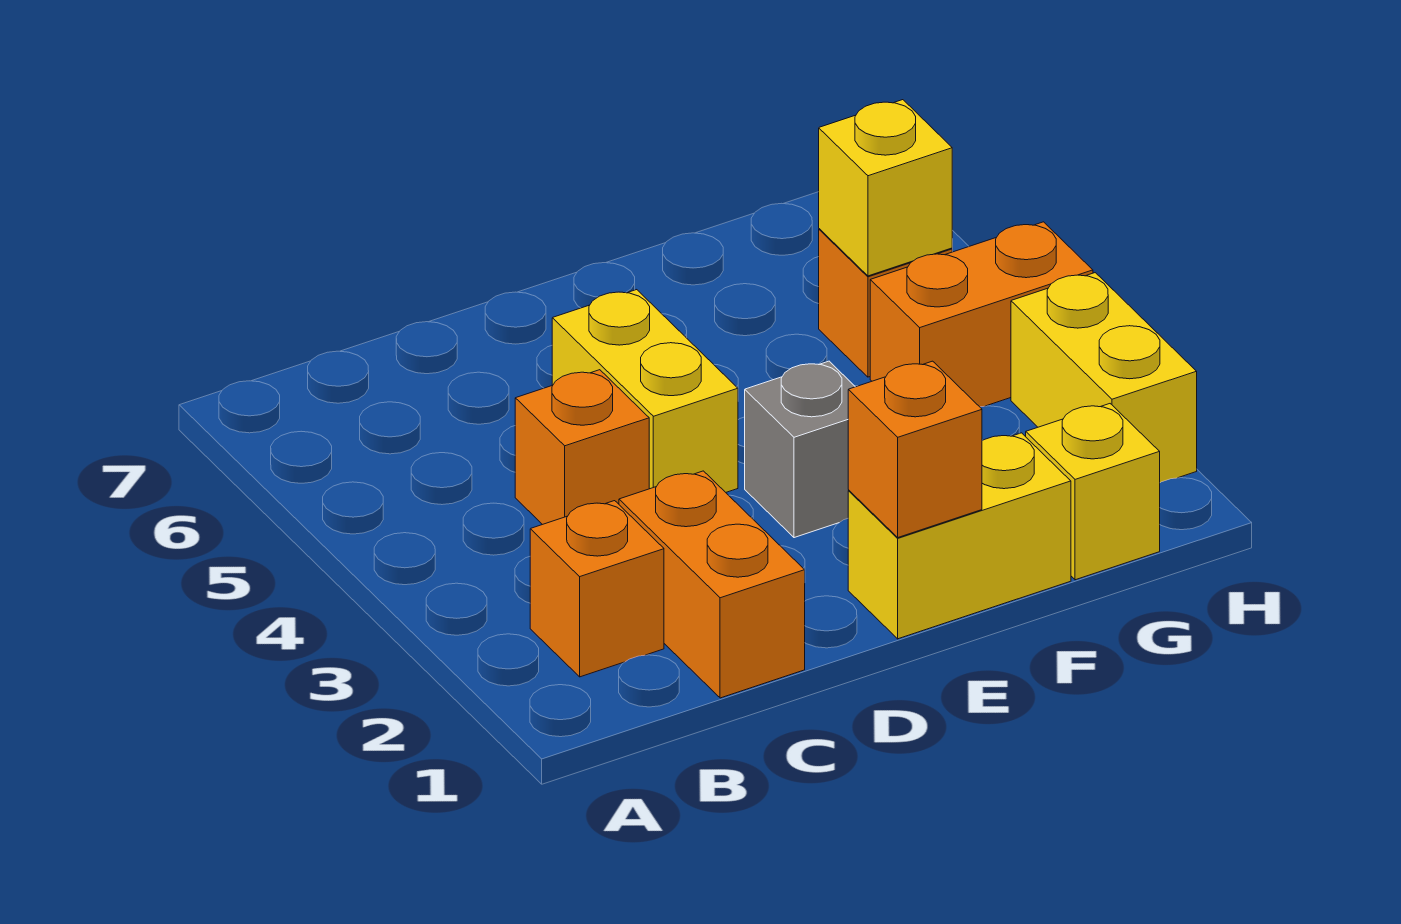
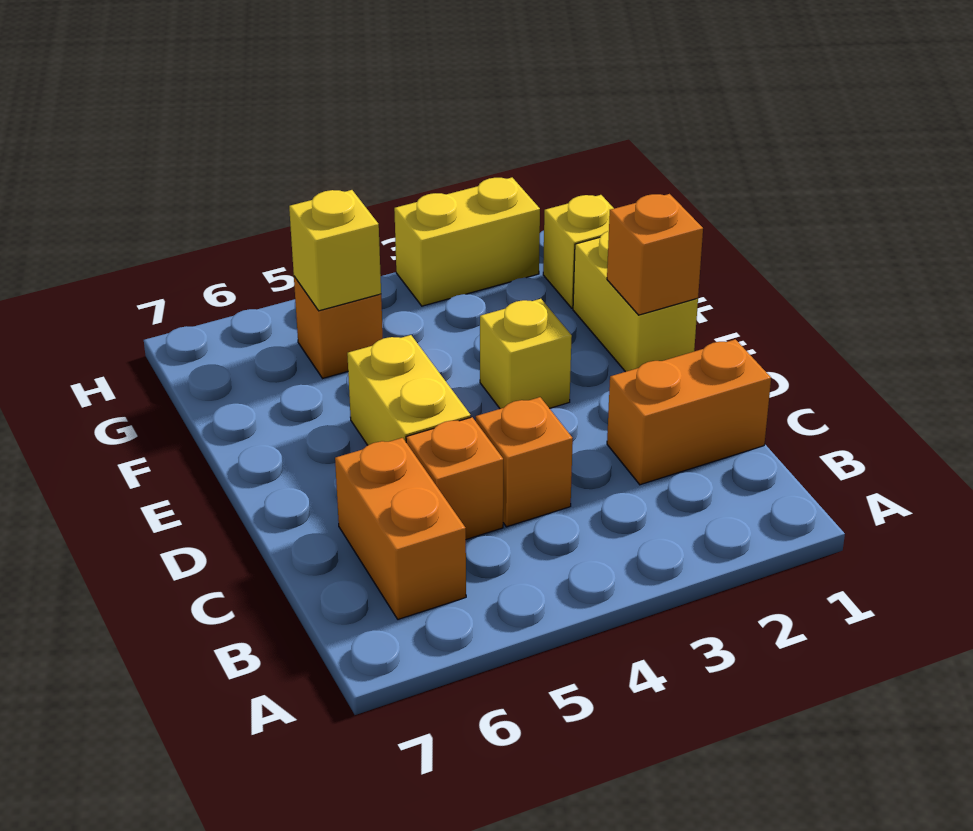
orange 1x1 brick [530,501,664,677] -> orange 1x1 brick moved to [406,417,503,539]
yellow 1x2 brick [552,290,738,492] -> yellow 1x2 brick turned to [347,335,471,445]
grey 1x1 brick [745,361,855,538] -> yellow 1x1 brick [480,299,572,409]
orange 1x2 brick [870,222,1093,407] -> orange 1x2 brick moved to [335,438,466,619]

